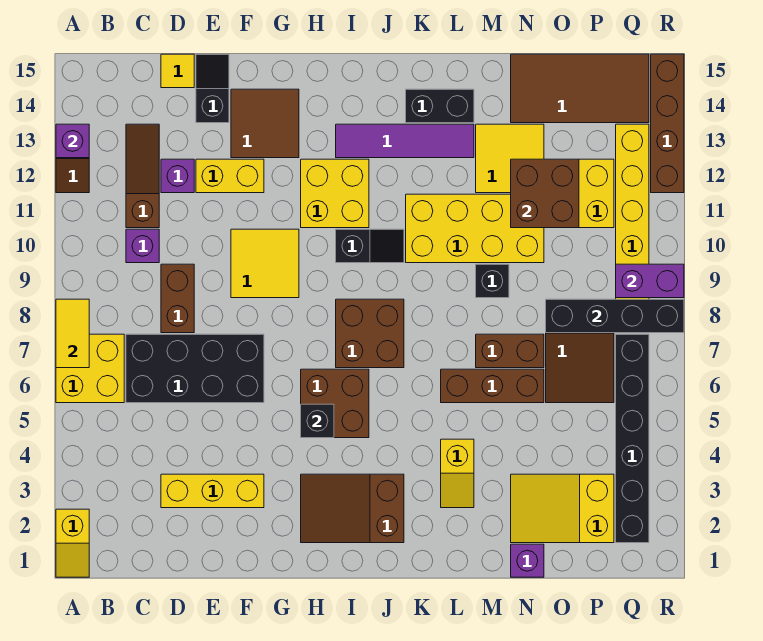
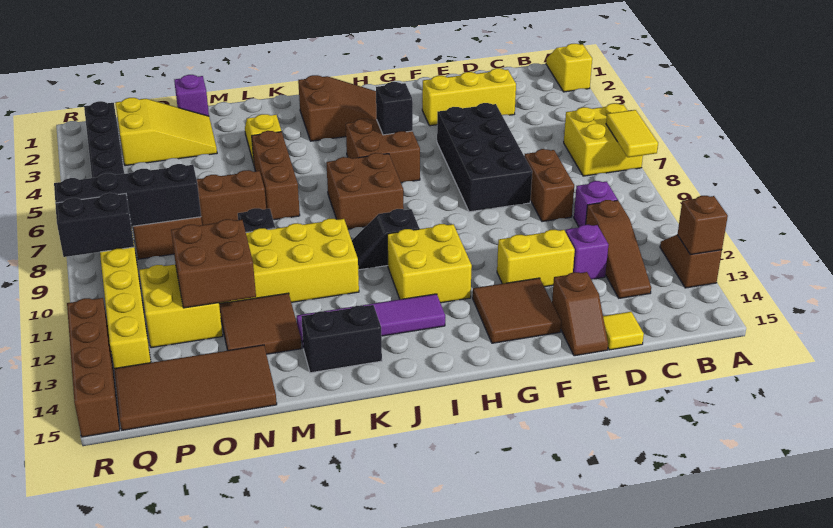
purple 1x1 brick [56,124,89,158] -> brown 1x1 brick [677,196,728,255]
black 2x4 brick [126,334,264,403] -> black 2x4 brick turned to [437,103,532,212]
black 1x2 slope [196,54,229,123] -> brown 1x2 slope [552,272,608,356]
yellow 2x2 tile [231,229,299,298] -> none
brown 1x3 brick [441,369,544,403] -> brown 1x3 brick turned to [252,131,300,220]
yellow 2x2 tile [476,124,544,193] -> brown 2x2 tile [219,293,301,354]
purple 1x2 brick [616,264,684,298] -> black 1x2 brick [55,193,134,257]

